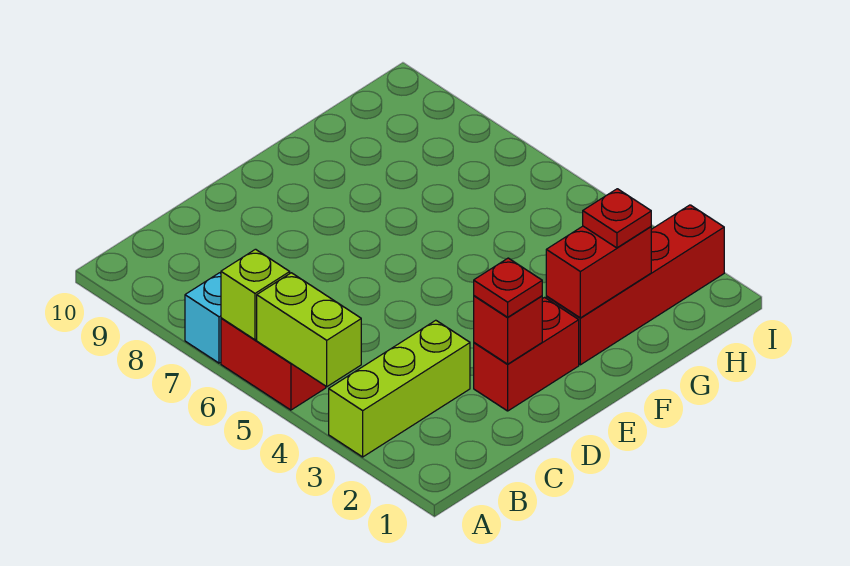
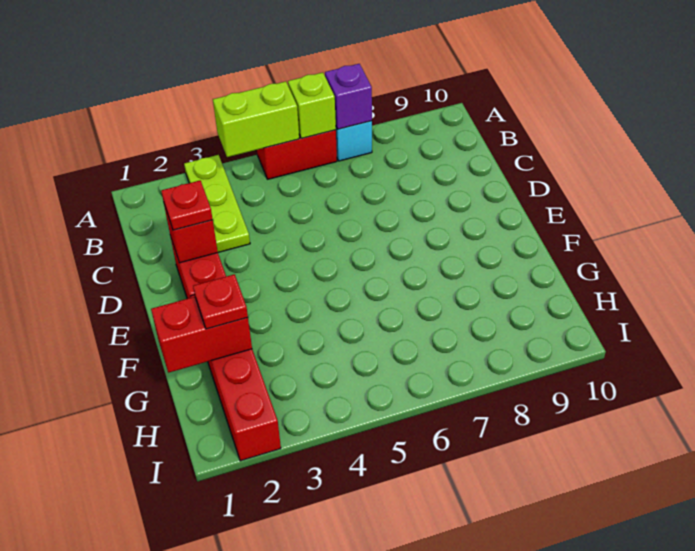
lime 1x3 brick [329,320,470,457] -> lime 1x3 plate [184,155,250,252]
none -> purple 1x1 brick [325,64,372,129]
red 1x2 brick [546,226,651,318] -> red 1x2 brick turned to [151,297,252,373]

